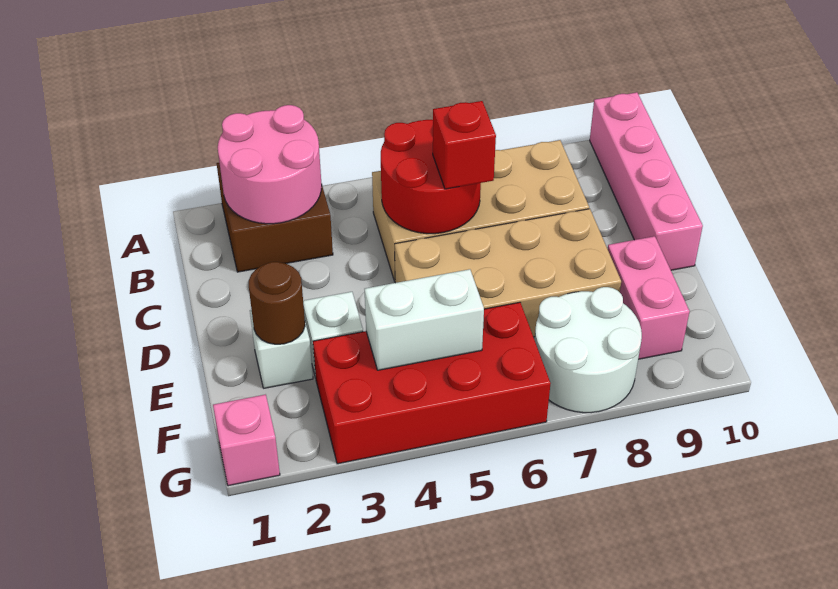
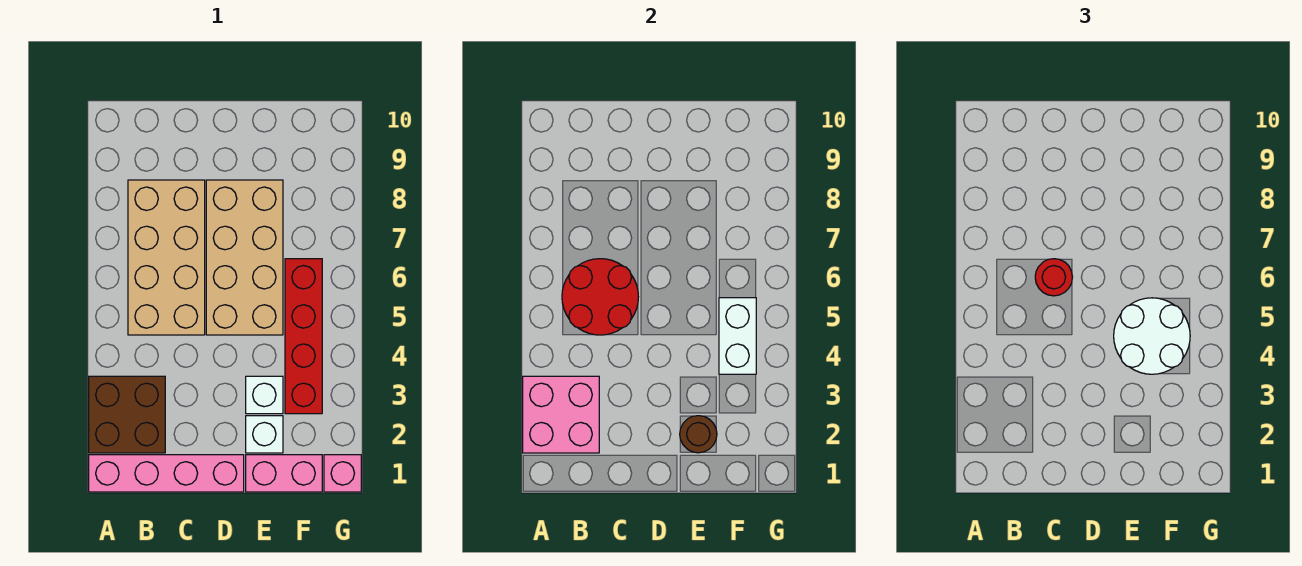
pink 2x2 round brick [218,105,322,224] -> pink 2x2 brick [523,376,599,453]
pink 1x4 brick [590,92,703,270] -> pink 1x4 brick moved to [89,455,244,492]
red 1x1 brick [433,101,496,189] -> red 1x1 round brick [1035,259,1072,296]
pink 1x2 brick [608,236,690,359] -> pink 1x2 brick moved to [246,455,322,492]
red 2x4 brick [313,302,551,464] -> red 1x4 brick [285,259,322,414]
white 2x2 round brick [535,287,642,413] -> white 2x2 round brick moved to [1114,298,1190,374]

